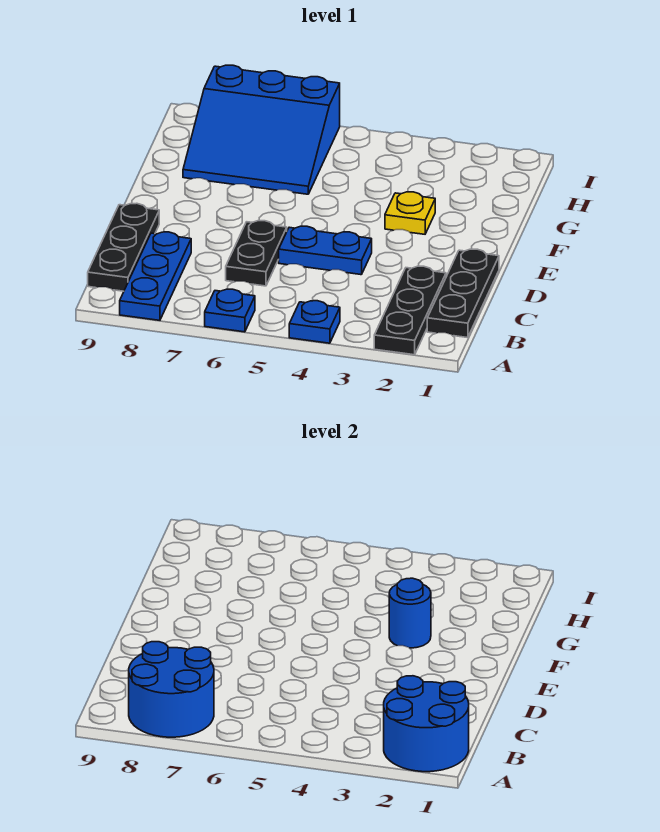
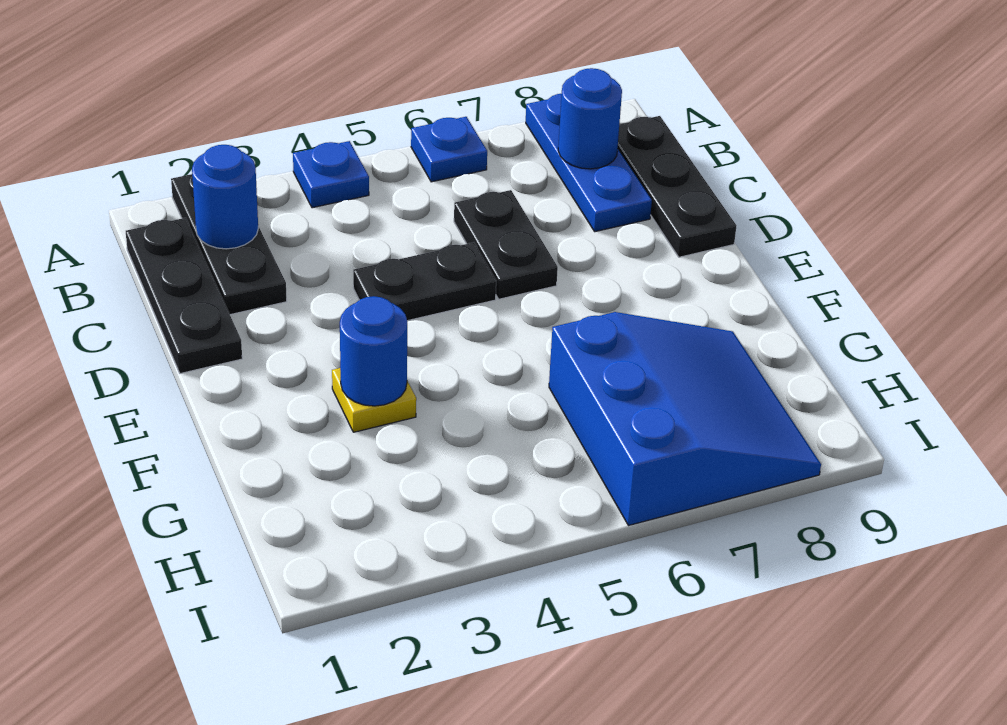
blue 2x2 round brick [384,676,469,772] -> blue 1x1 round brick [192,145,258,249]
blue 2x2 round brick [129,642,214,737] -> blue 1x1 round brick [558,68,622,169]
blue 1x2 plate [279,226,372,275] -> black 1x2 plate [353,242,496,321]
blue 3x3 slope [183,65,340,194] -> blue 3x3 slope turned to [549,312,821,526]

